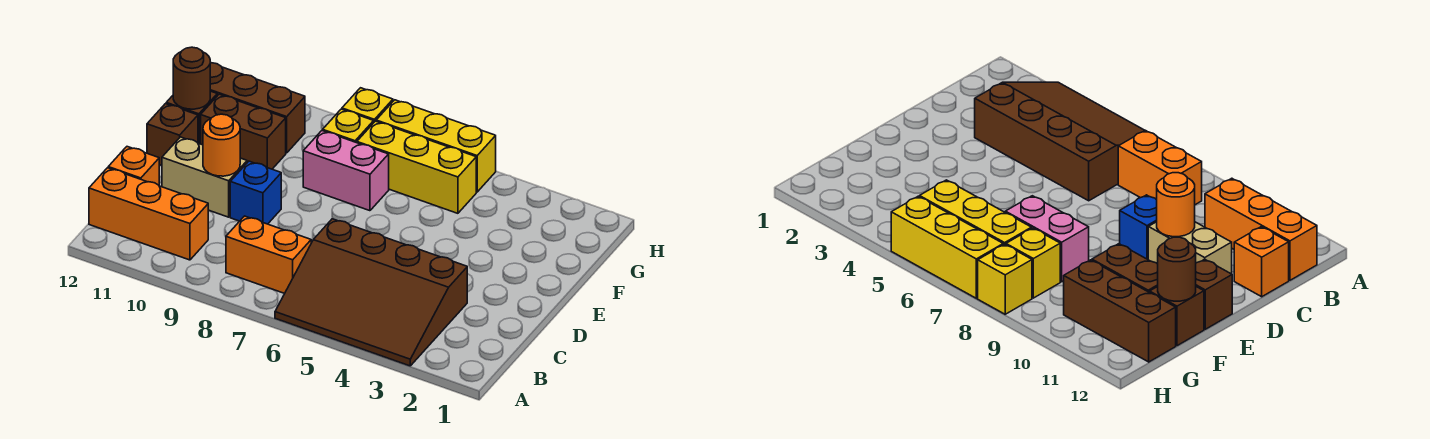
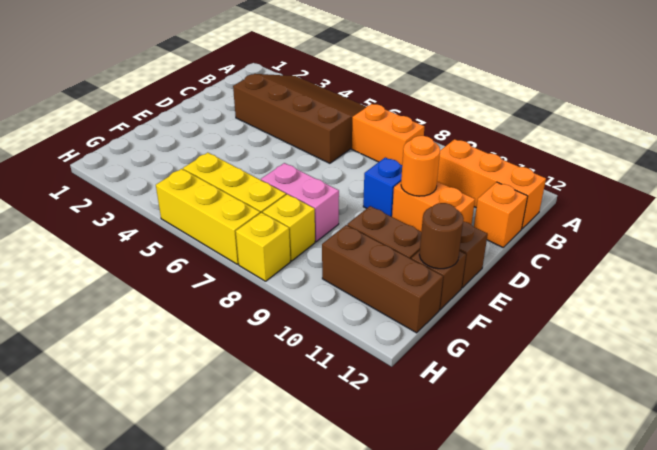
tan 1x2 brick [162,137,247,217] -> orange 1x2 brick [392,181,475,231]

